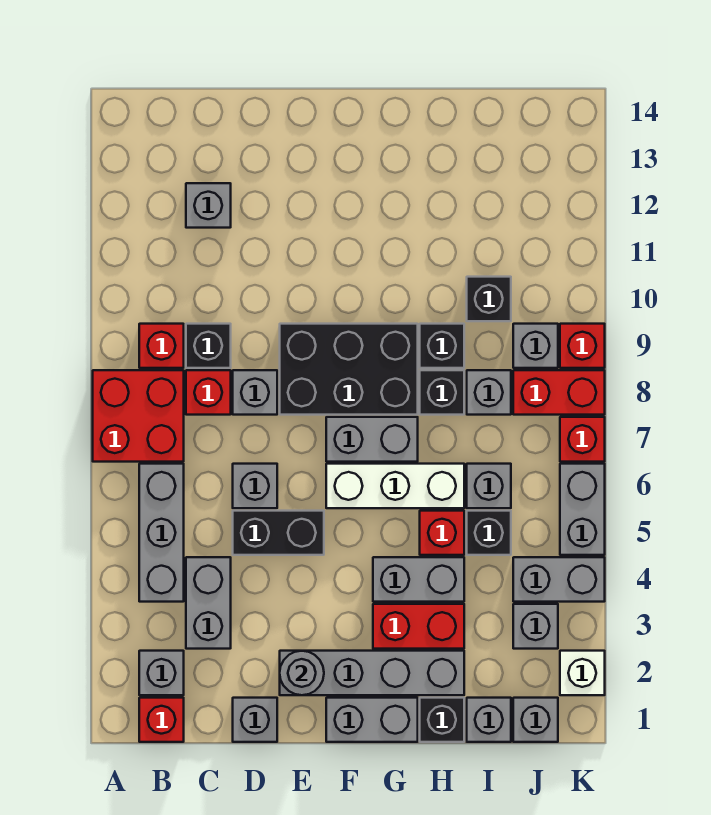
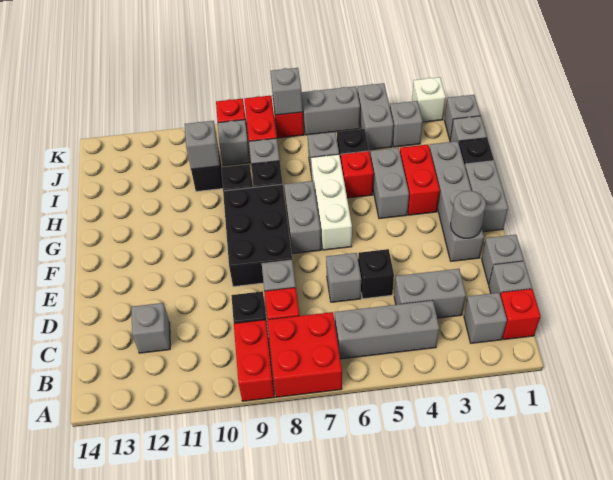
red 1x1 brick [139,324,184,368] -> red 1x2 brick [234,320,274,401]
none -> grey 1x1 brick [489,261,532,295]
black 1x2 brick [233,511,324,555] -> black 1x1 brick [358,249,394,299]
none -> grey 1x1 brick [185,121,220,169]
none -> grey 1x1 brick [271,68,303,115]

